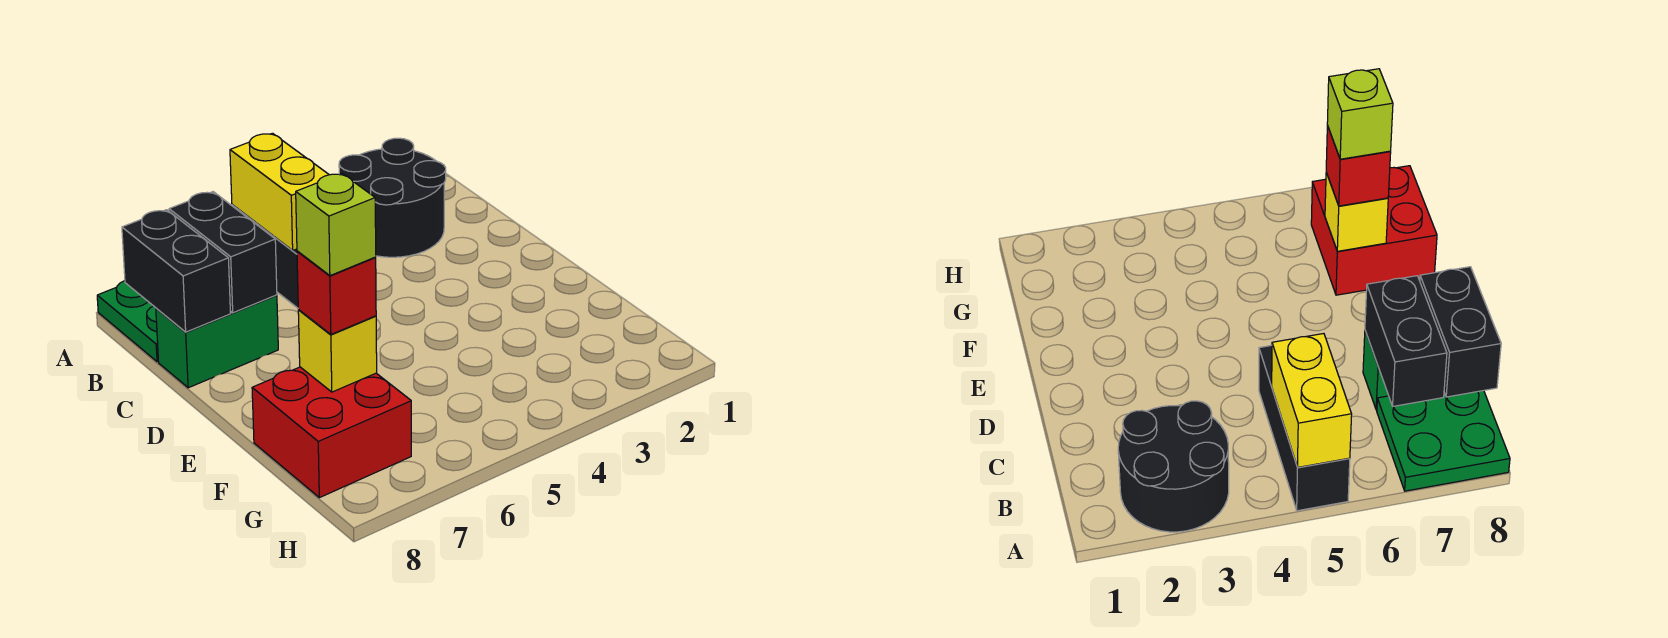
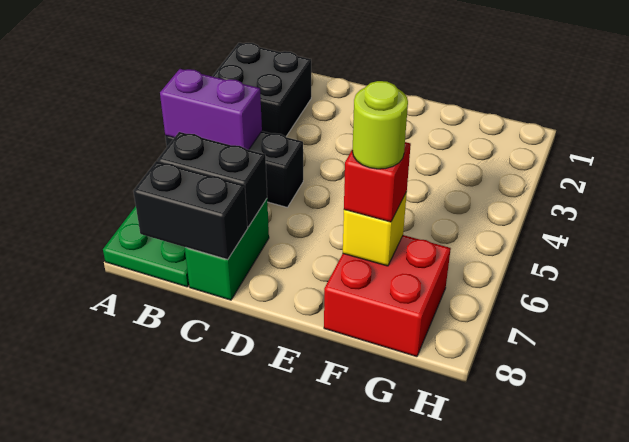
black 2x2 round brick [339,138,446,257] -> black 2x2 brick [212,43,311,136]
yellow 1x2 brick [230,133,329,250] -> purple 1x2 brick [160,69,262,150]
lime 1x1 brick [296,173,376,276] -> lime 1x1 round brick [353,81,408,169]

